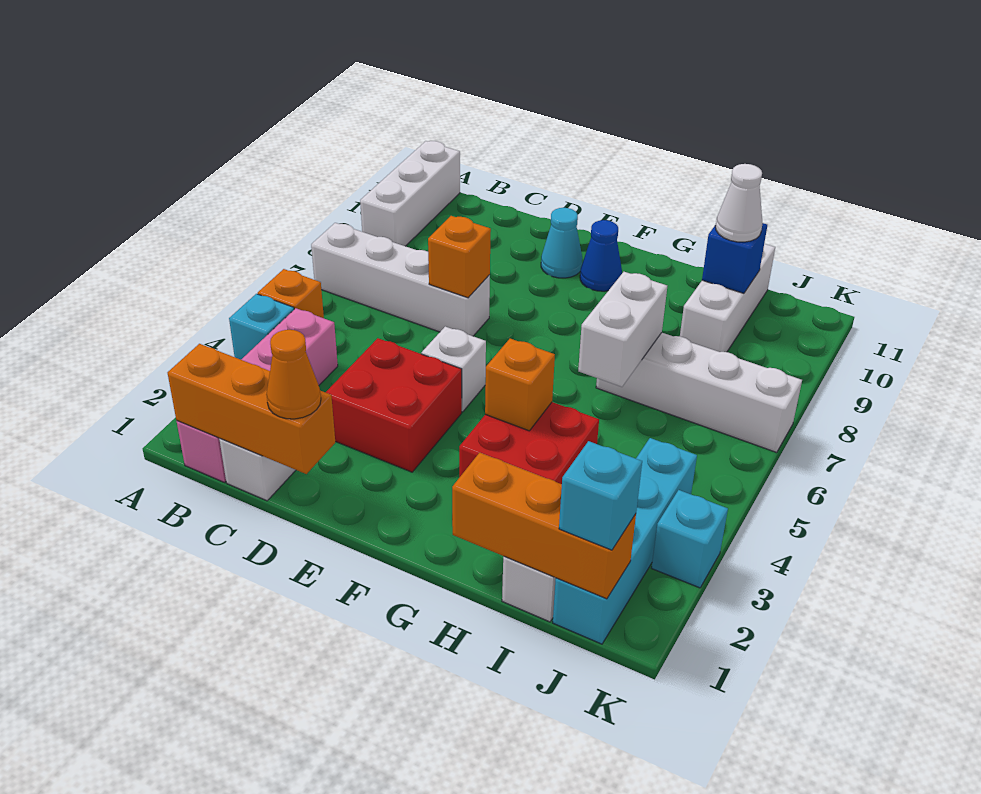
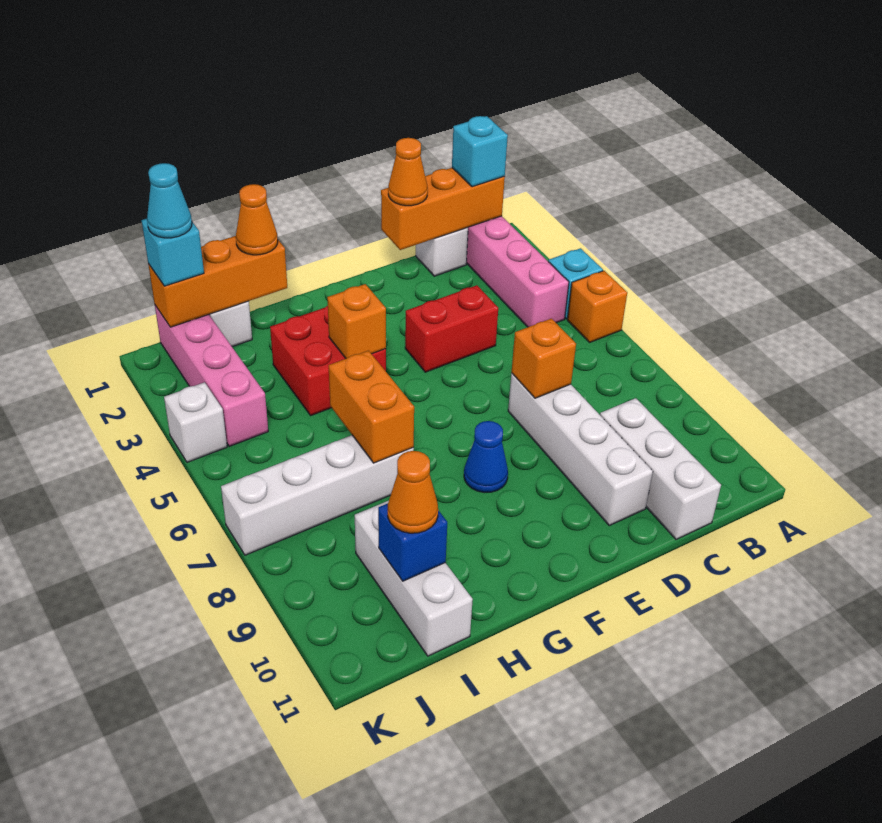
white 1x4 brick [311,223,490,336] -> white 1x4 brick turned to [508,373,653,525]
white 1x3 brick [360,141,460,246] -> white 1x3 brick moved to [600,398,721,540]
red 2x2 brick [326,338,462,472] -> red 1x2 brick [405,285,498,372]
white 1x1 brick [421,326,486,412] -> white 1x1 brick moved to [164,382,227,462]
cyan 1x1 cone [541,208,582,278] -> cyan 1x1 cone moved to [147,163,192,238]
blue 1x1 cone [580,220,622,291] -> blue 1x1 cone moved to [464,421,508,493]
none -> orange 1x1 cone [236,184,278,255]
white 1x2 brick [578,272,667,387] -> orange 1x2 brick [329,351,414,463]
white 1x1 cone [715,164,763,242] -> orange 1x1 cone [388,451,438,533]
cyan 1x4 brick [553,438,697,644] -> pink 1x4 brick [155,306,268,447]
cyan 1x1 brick [652,490,728,588] -> cyan 1x1 brick moved to [452,116,508,187]

